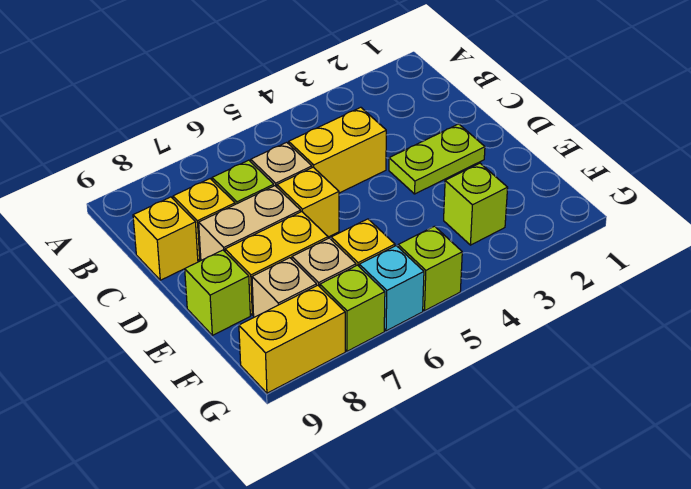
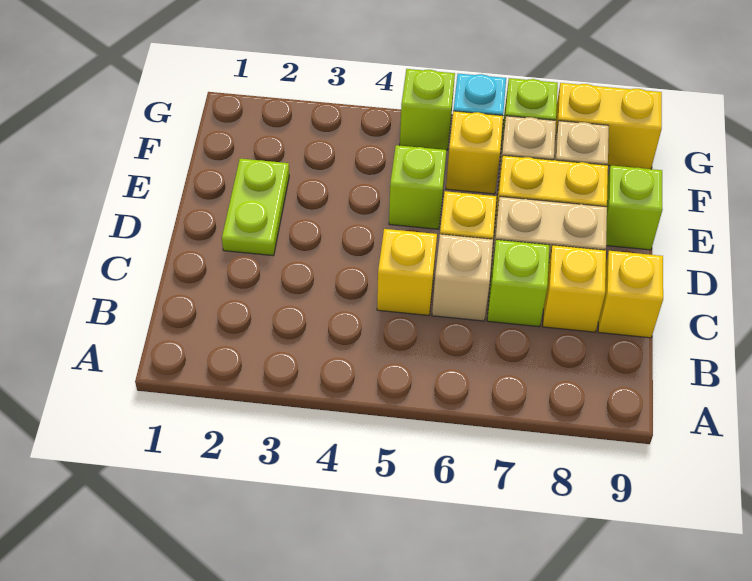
yellow 1x2 brick [289,107,386,193] -> yellow 1x1 brick [377,229,437,315]
lime 1x2 plate [389,124,485,194] -> lime 1x2 plate turned to [222,159,289,256]
lime 1x1 brick [444,163,508,245] -> lime 1x1 brick moved to [389,145,446,229]

